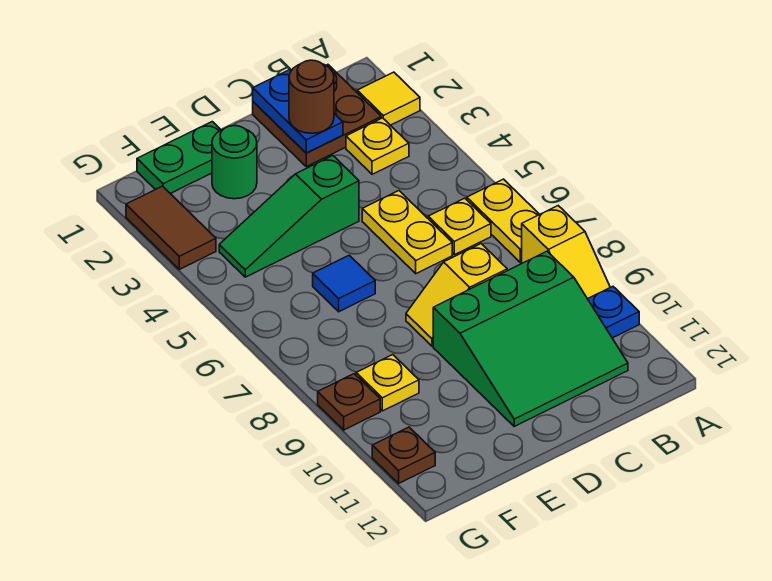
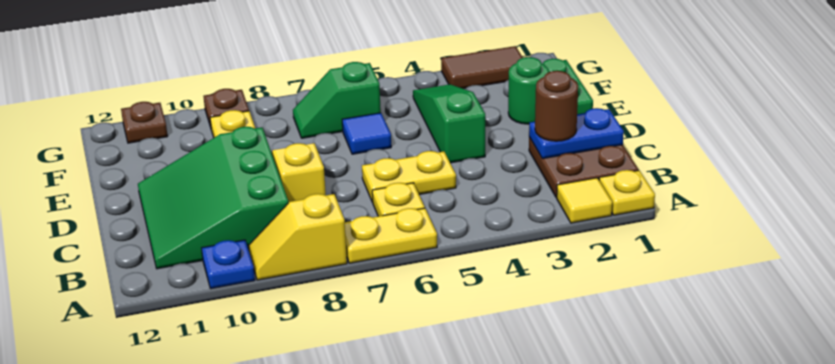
yellow 1x1 plate [346,118,409,174] -> yellow 1x1 plate moved to [599,170,655,215]
none -> green 1x2 slope [293,62,381,138]

